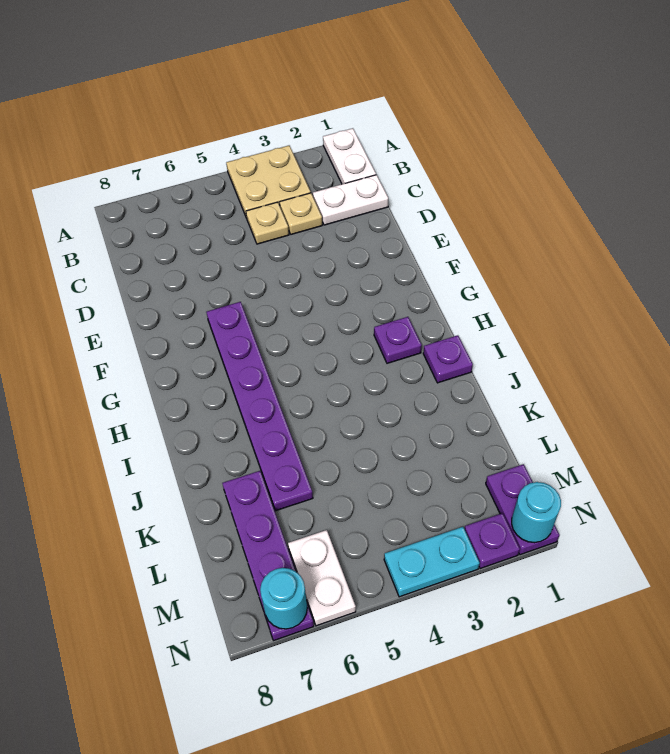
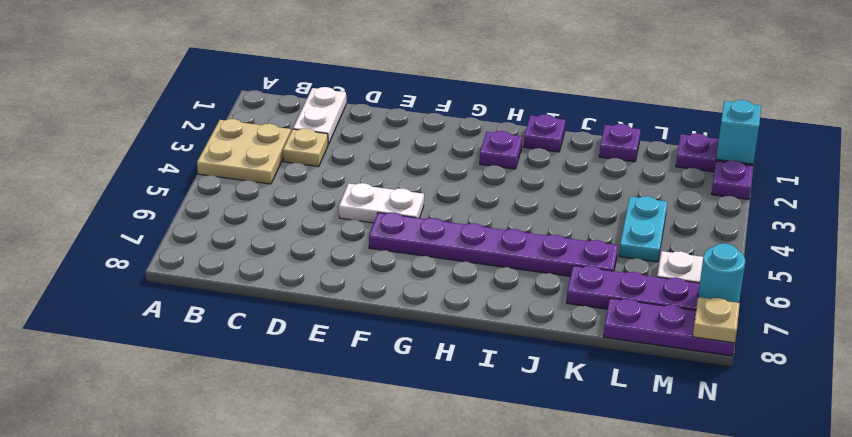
white 1x2 plate [323,128,376,184] -> white 1x2 plate moved to [339,183,424,223]
tan 1x1 plate [246,202,289,244] -> tan 1x1 plate moved to [693,297,740,343]
none -> purple 1x1 plate [599,124,641,162]
none -> purple 1x3 plate [603,298,735,356]
cyan 1x1 round brick [512,482,561,543] -> cyan 1x1 brick [716,100,761,164]
cyan 1x2 plate [384,527,480,597] -> cyan 1x2 plate moved to [619,196,667,262]

